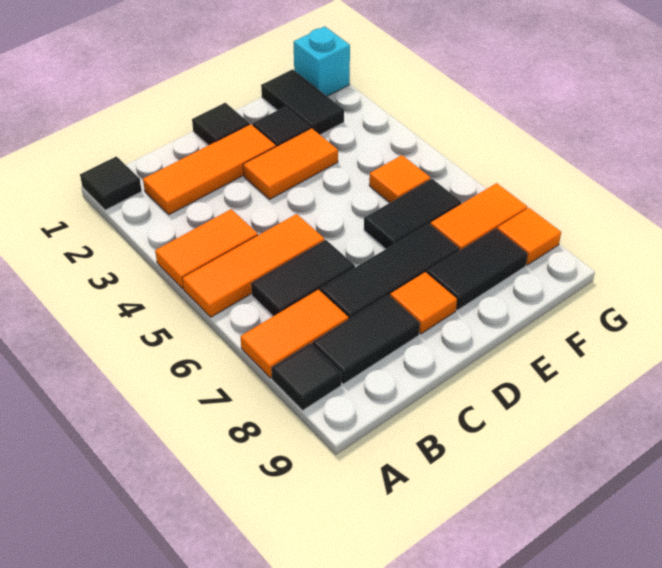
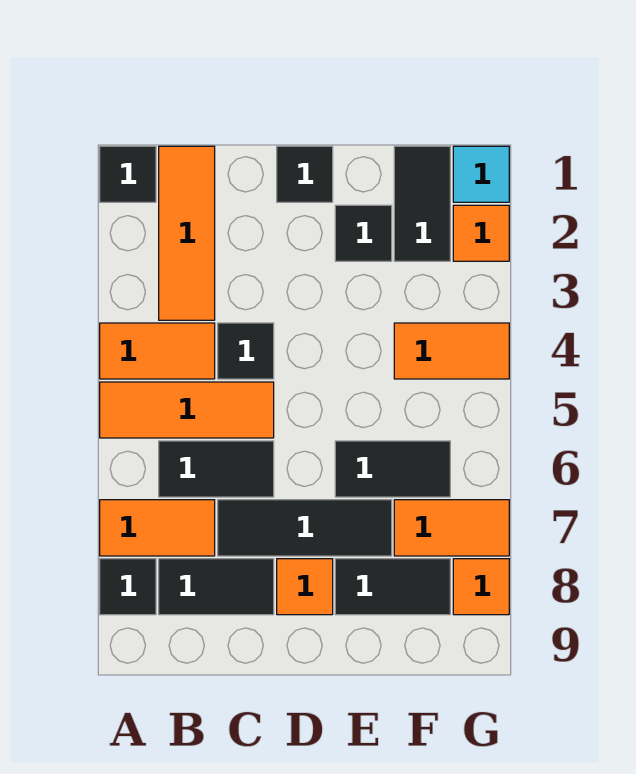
orange 1x3 tile [143,124,276,215] -> orange 1x3 tile turned to [159,146,215,320]
none -> black 1x1 tile [218,323,274,379]
orange 1x2 tile [243,128,338,200] -> orange 1x2 tile moved to [394,323,509,379]
orange 1x1 tile [369,155,430,203] -> orange 1x1 tile moved to [453,205,509,261]
cyan 1x1 brick [294,26,350,96] -> cyan 1x1 tile [453,146,509,202]

